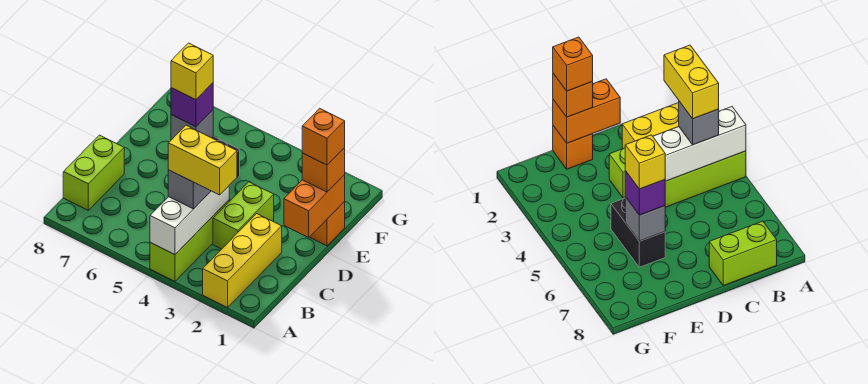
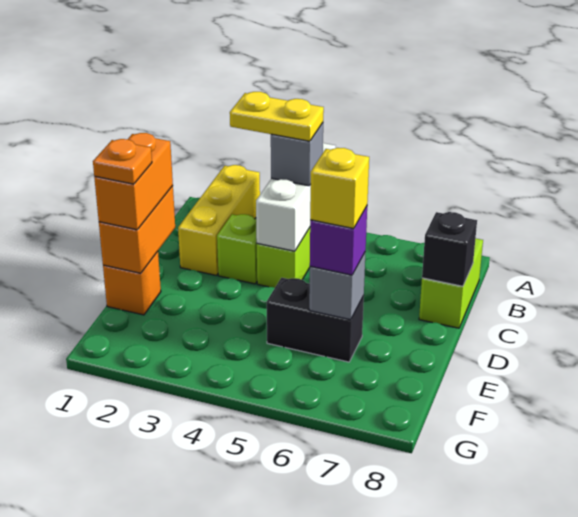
yellow 1x2 brick [168,125,237,195] -> yellow 1x2 plate [230,92,324,141]
lime 1x2 brick [213,182,274,249] -> lime 1x1 brick [217,214,257,284]
none -> black 1x1 brick [422,212,477,286]
orange 1x1 brick [302,148,345,192] -> orange 1x2 brick [94,133,173,230]
orange 1x1 brick [302,108,345,165] -> orange 1x1 plate [93,139,152,184]

